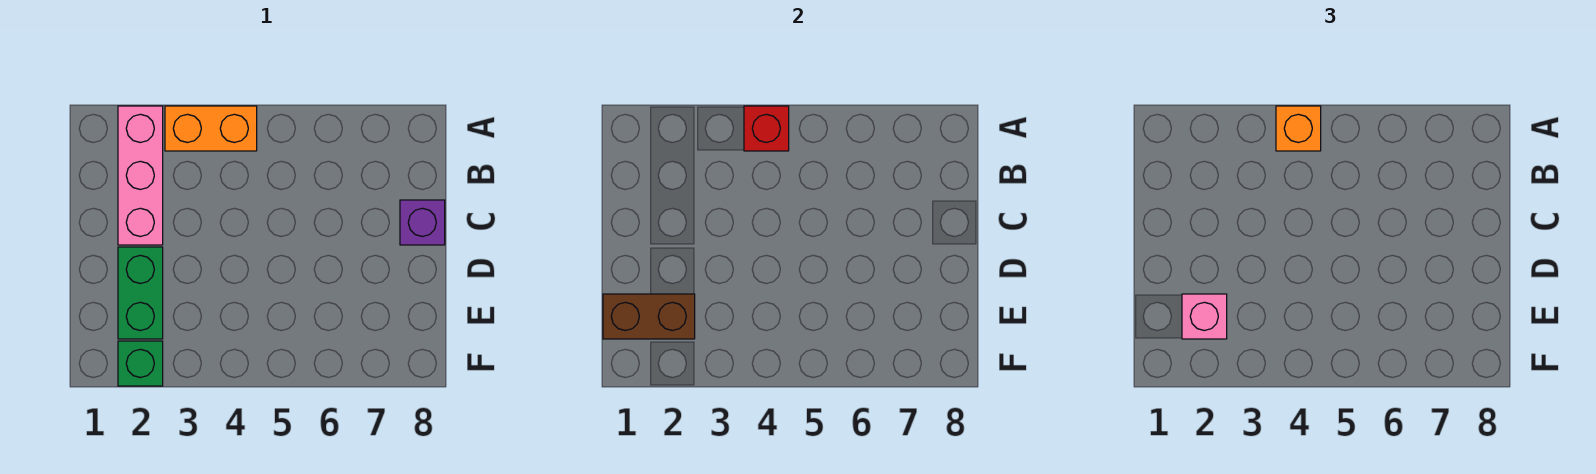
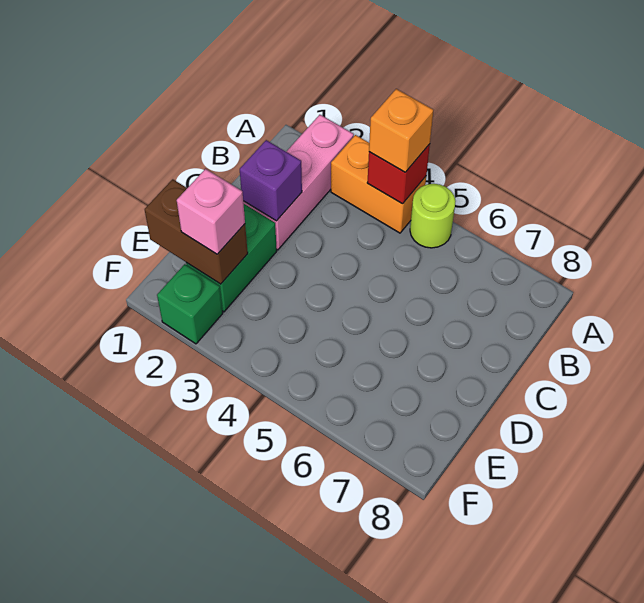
none -> lime 1x1 round brick [410,184,456,248]
purple 1x1 brick [400,200,445,245] -> purple 1x1 brick moved to [240,140,302,221]

